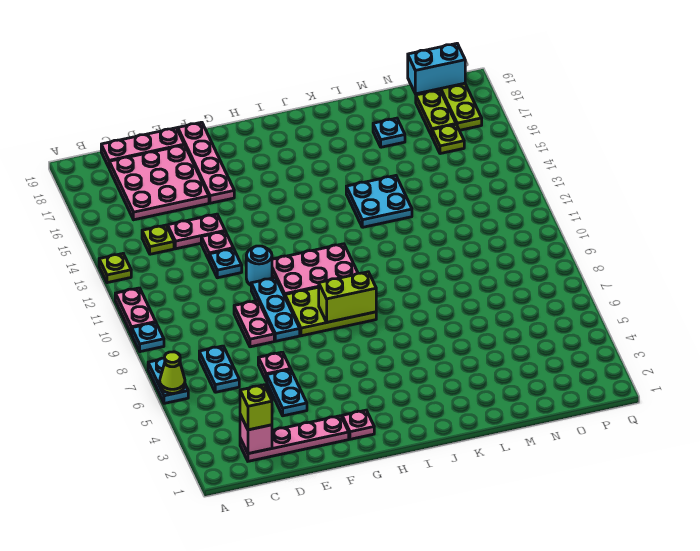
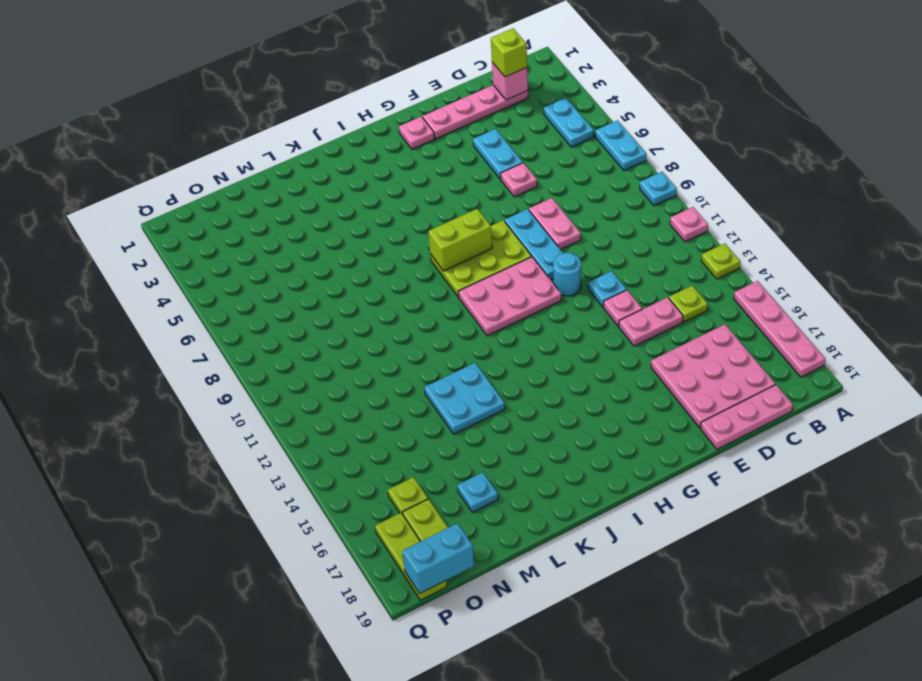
lime 1x1 cone [160,352,185,393] -> none
pink 1x2 plate [115,288,156,334] -> pink 1x1 plate [670,207,708,242]
cyan 1x2 plate [199,346,239,392] -> cyan 1x2 plate moved to [544,98,594,147]
pink 1x4 plate [178,122,234,203] -> pink 1x4 plate moved to [734,281,825,377]

